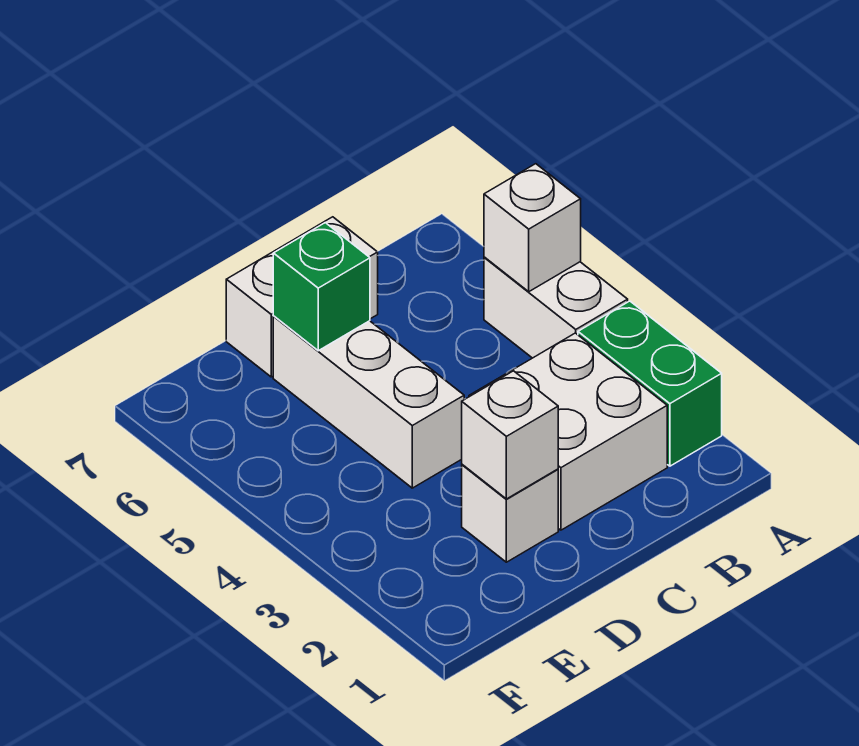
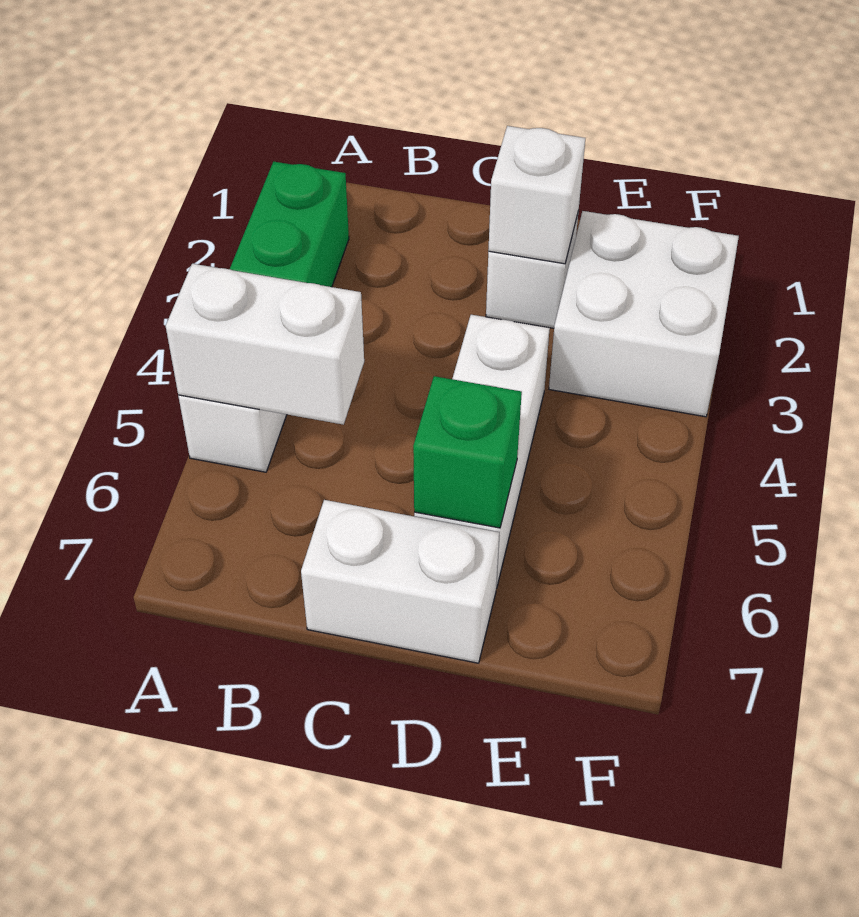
white 1x1 brick [484,164,581,292] -> white 1x2 brick [166,264,364,425]
white 2x2 brick [469,333,667,530] -> white 2x2 brick moved to [549,211,739,417]

